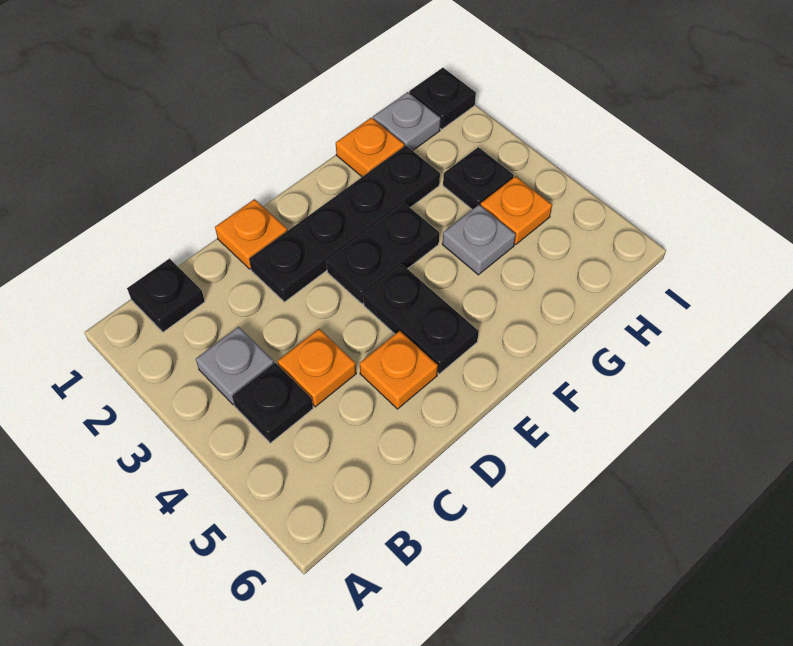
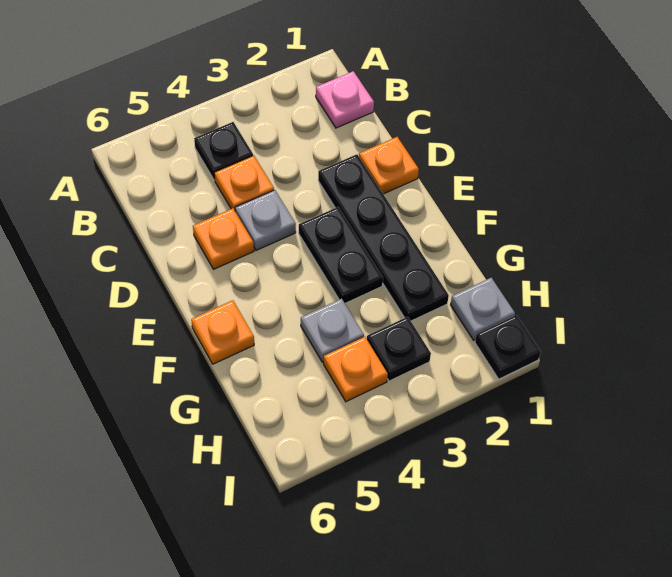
black 1x1 plate [127,259,205,332] -> pink 1x1 plate [316,71,374,128]
grey 1x1 plate [196,327,274,405] -> grey 1x1 plate moved to [235,190,296,250]
black 1x2 plate [363,265,479,374] -> none
orange 1x1 plate [336,118,404,177] -> orange 1x1 plate moved to [191,300,254,364]

